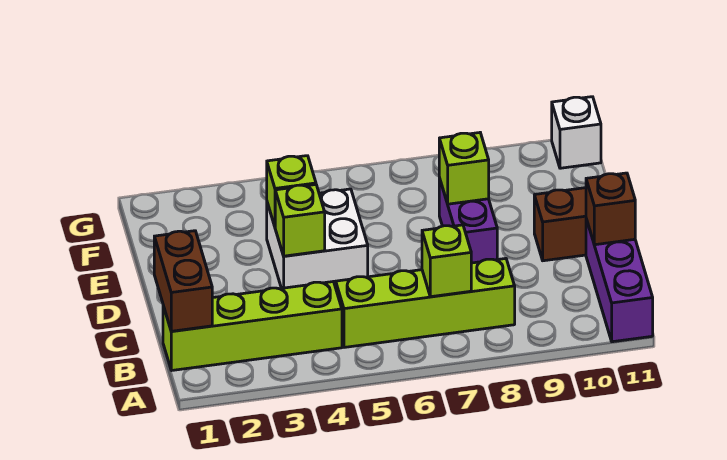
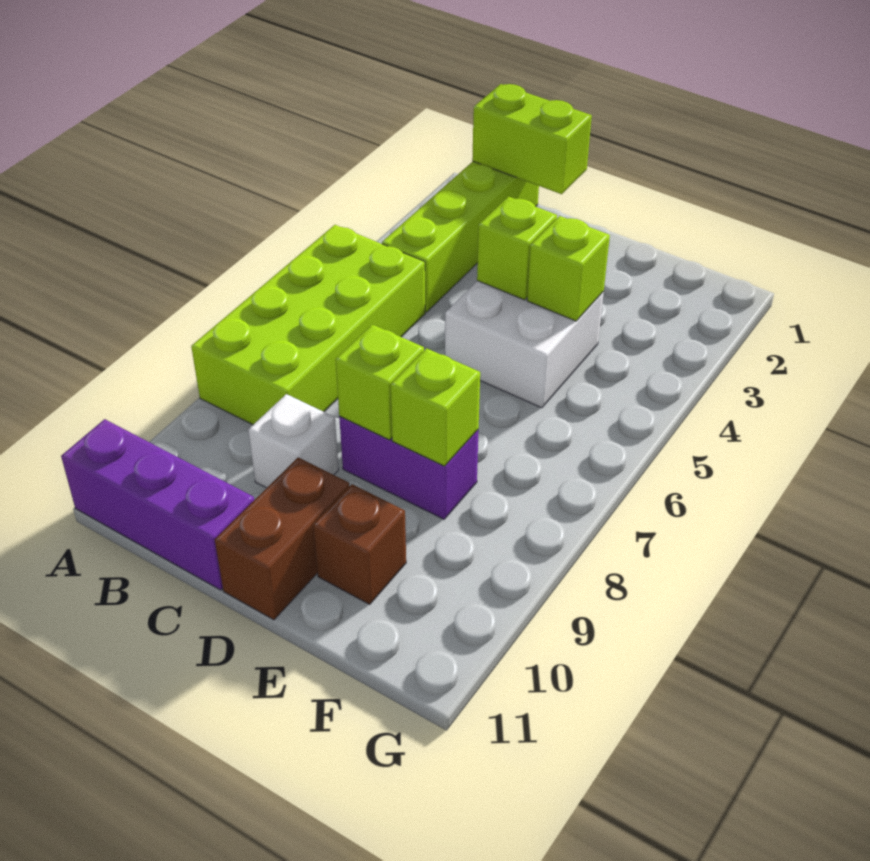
brown 1x2 brick [154,231,212,331] -> lime 1x2 brick [472,84,592,194]
lime 1x4 brick [336,258,515,347] -> lime 2x4 brick [191,225,425,425]
lime 1x1 brick [422,225,471,297] -> lime 1x1 brick moved to [335,325,424,440]
brown 1x1 brick [586,173,635,245] -> brown 1x1 brick moved to [313,484,406,604]
white 1x1 brick [552,97,601,168] -> white 1x1 brick moved to [248,394,339,488]

